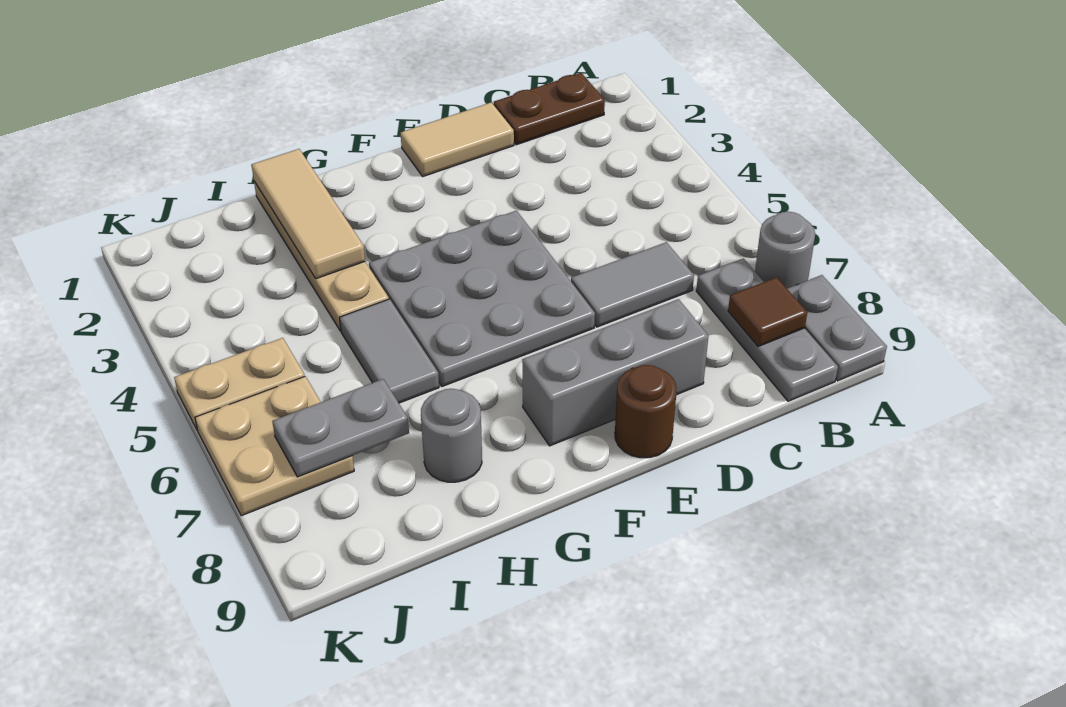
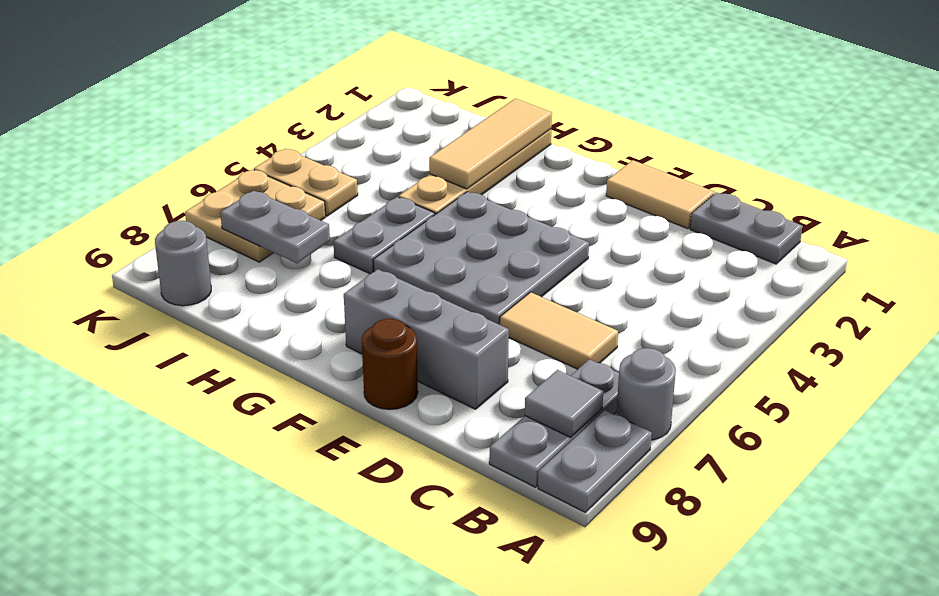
brown 1x2 plate [494,73,605,145] -> grey 1x2 plate [690,192,802,264]
brown 1x1 tile [728,277,807,347] -> grey 1x1 tile [525,370,603,437]
grey 1x2 tile [571,242,694,327] -> tan 1x2 tile [500,292,618,369]
grey 1x2 tile [340,299,439,403] -> grey 1x2 plate [333,197,435,274]
grey 1x1 round brick [421,389,482,482] -> grey 1x1 round brick moved to [155,221,211,306]

